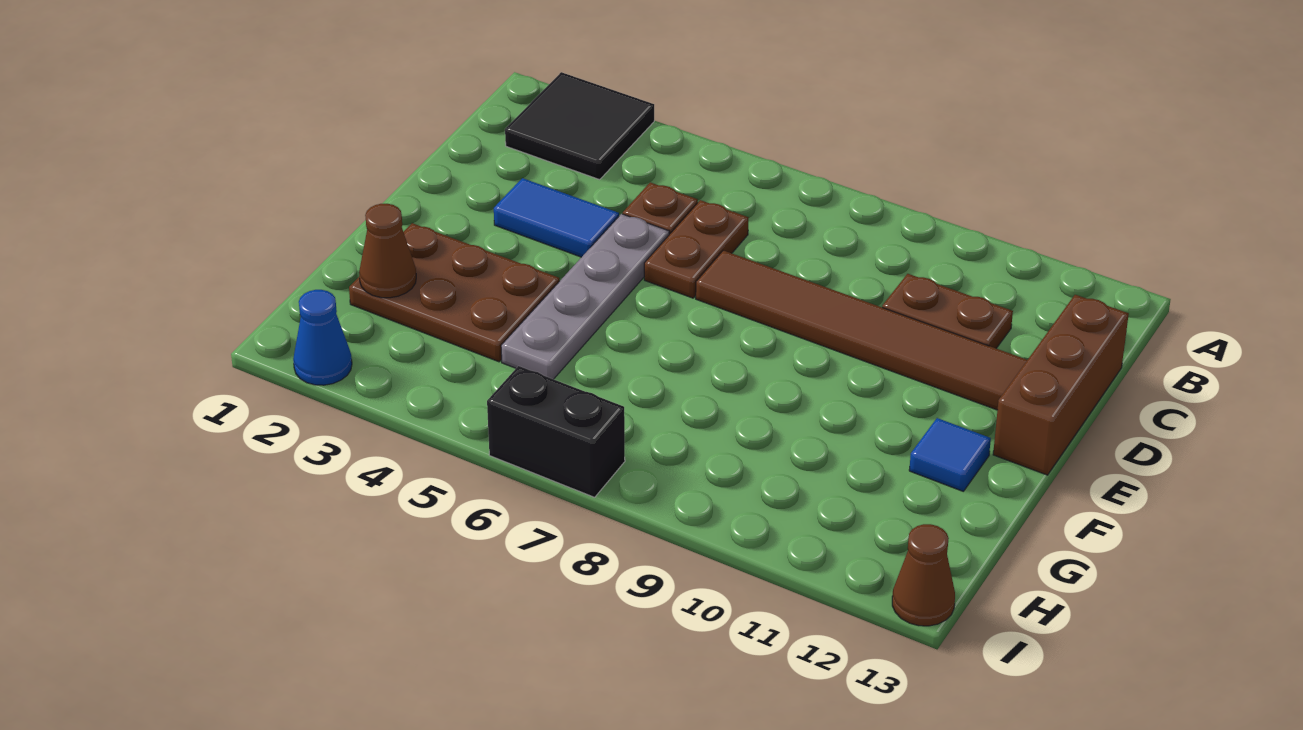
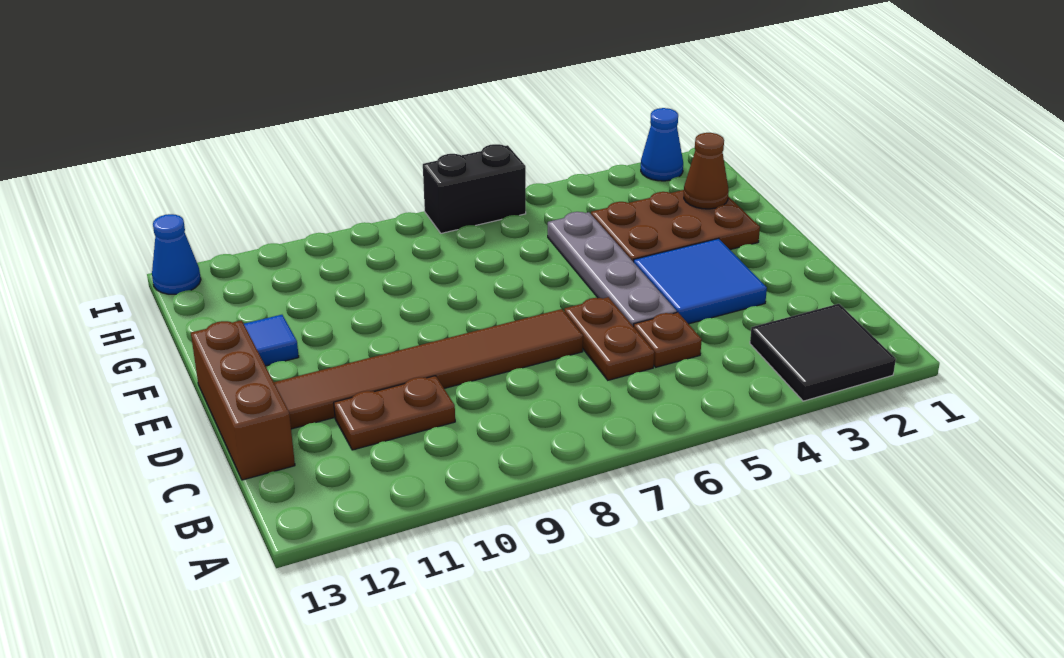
blue 1x2 tile [494,178,619,257] -> blue 2x2 tile [634,238,767,324]
brown 1x1 cone [892,524,955,626] -> blue 1x1 cone [152,214,201,294]

